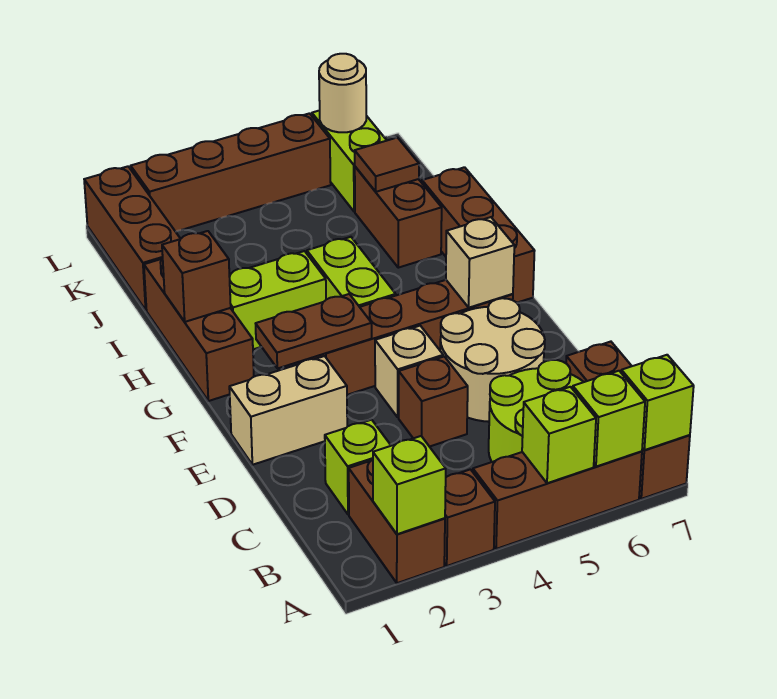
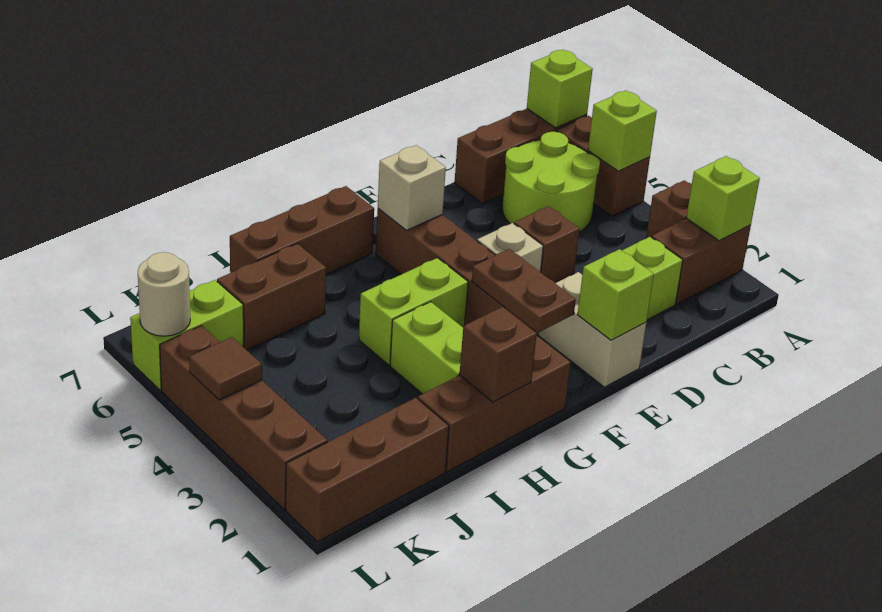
brown 1x3 brick [473,451,642,549] -> brown 1x2 brick [557,116,650,216]
lime 1x1 brick [573,371,645,467] -> lime 1x1 brick moved to [577,249,654,340]
tan 2x2 round brick [440,298,545,422] -> none
brown 1x1 tile [355,138,419,192] -> brown 1x1 tile moved to [189,337,262,400]

